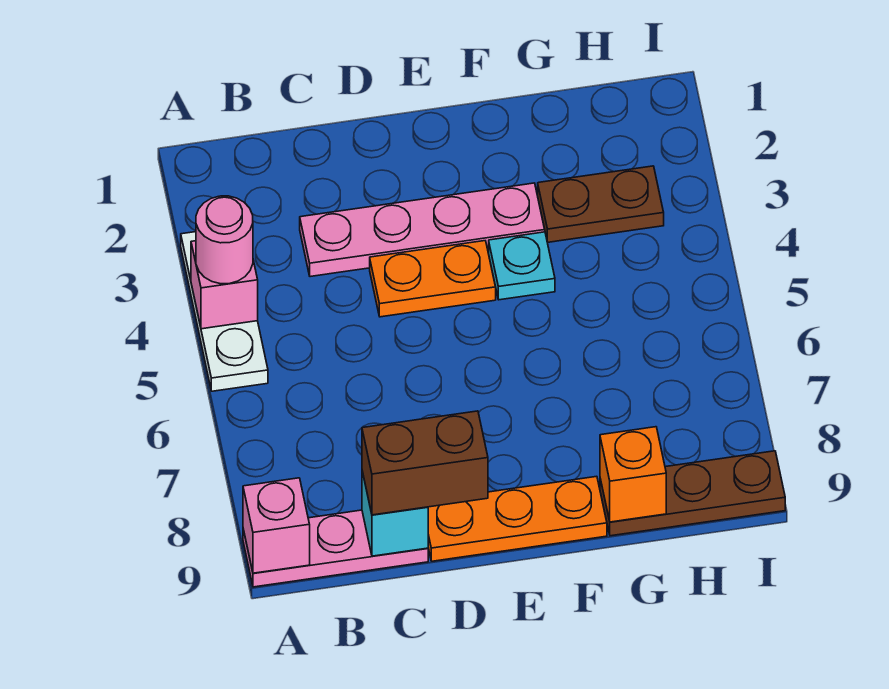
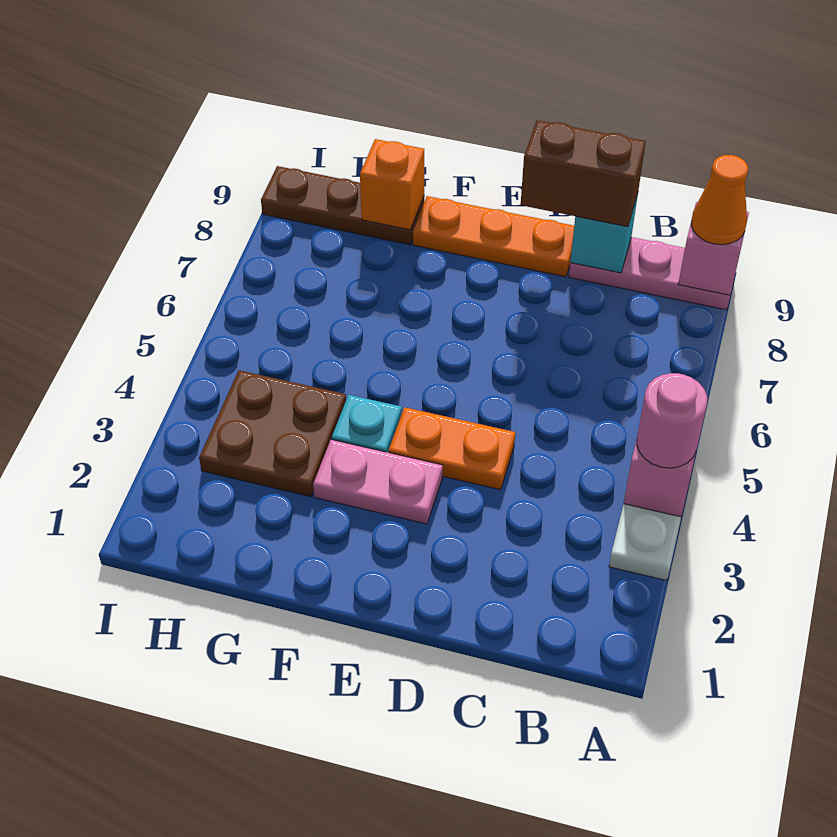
none -> orange 1x1 cone [691,155,748,245]
pink 1x4 plate [300,183,545,277] -> pink 1x2 plate [313,440,443,524]
brown 1x2 plate [538,166,664,243] -> brown 2x2 plate [199,370,346,497]

